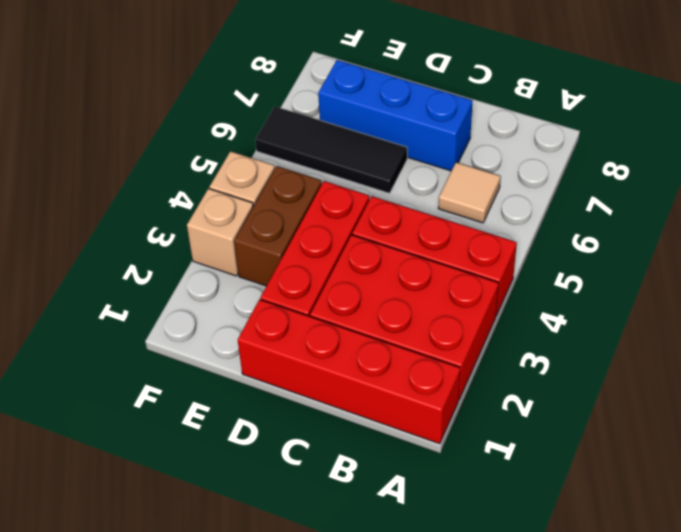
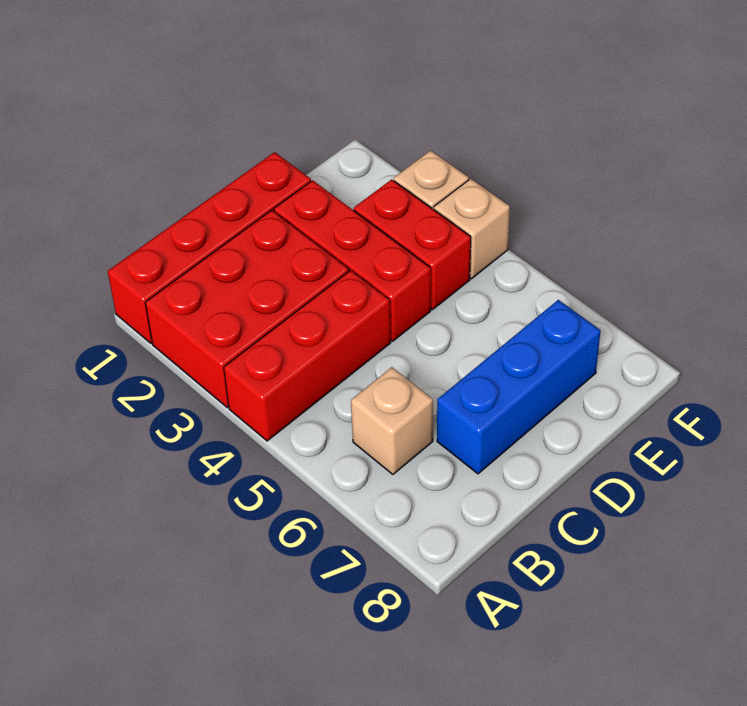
tan 1x1 tile [438,162,501,223] -> tan 1x1 brick [351,367,433,474]
black 1x3 tile [255,106,407,193] -> none
brown 1x2 brick [234,166,322,286] -> red 1x2 brick [354,179,471,310]

